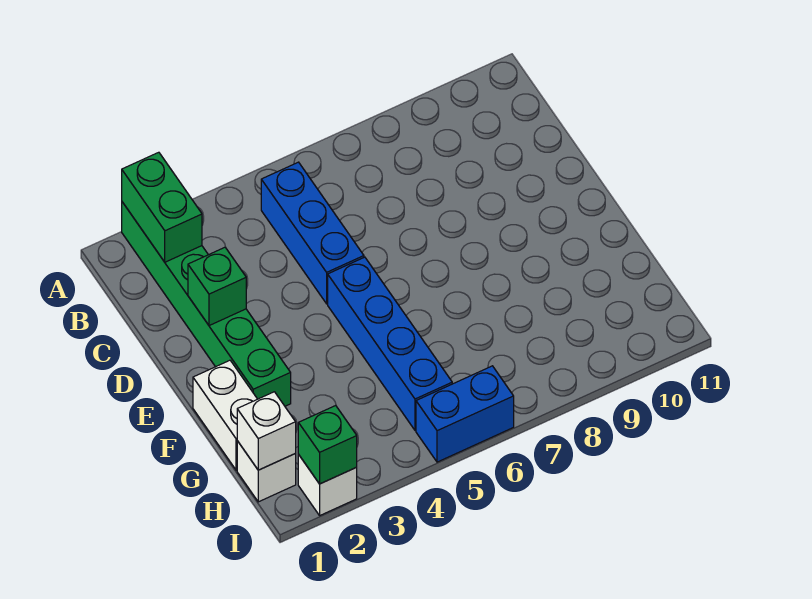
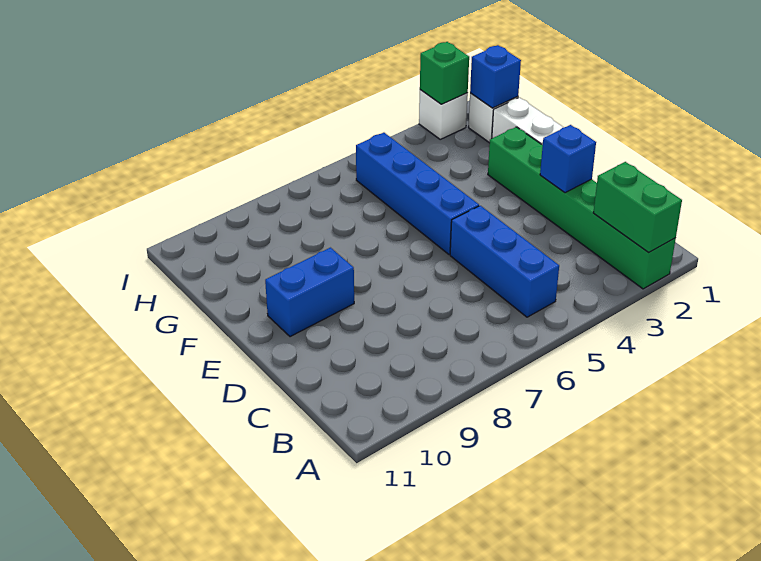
green 1x1 brick [188,247,246,326] -> blue 1x1 brick [540,125,596,193]
white 1x1 brick [237,392,296,470] -> blue 1x1 brick [470,45,521,108]
blue 1x2 brick [416,366,514,462] -> blue 1x2 brick moved to [265,248,354,337]

